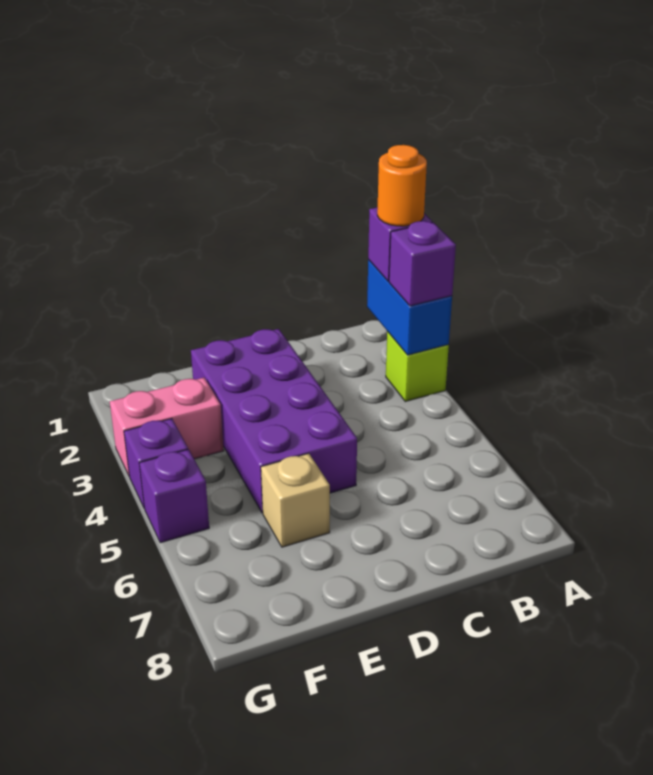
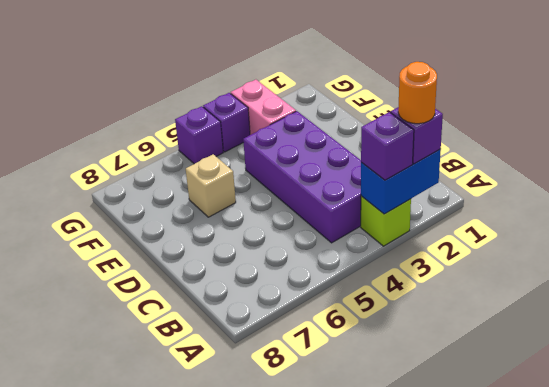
purple 2x4 brick [191,329,357,513] -> purple 2x4 brick turned to [243,111,361,243]

